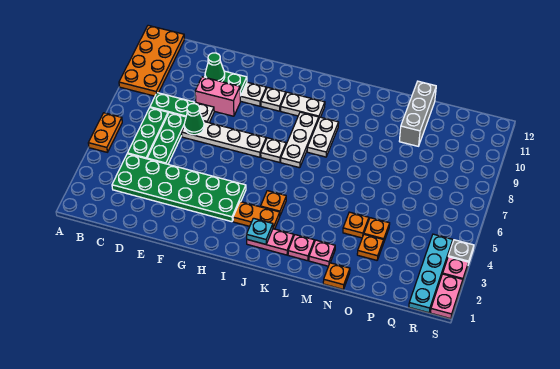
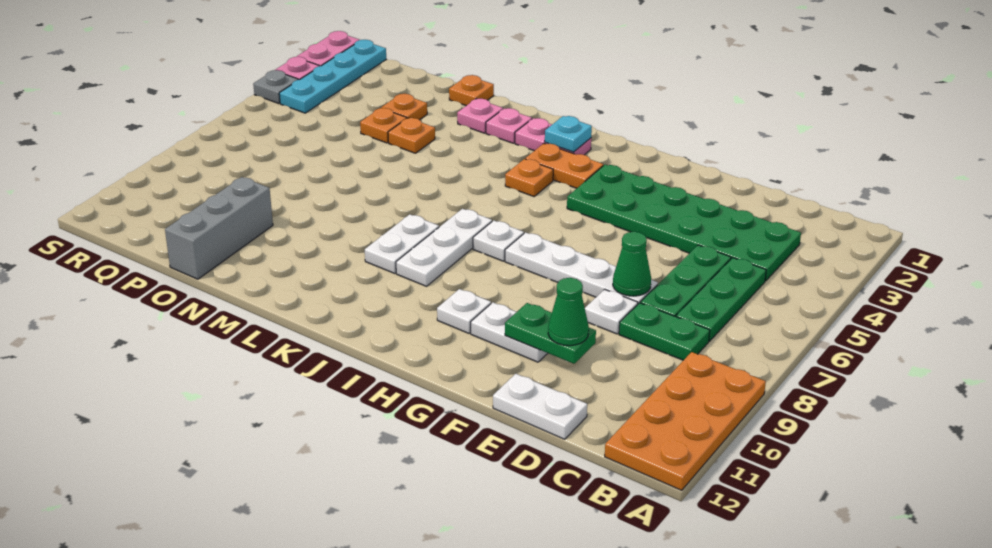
orange 1x2 plate [88,113,122,152] -> none
pink 1x2 brick [195,77,240,116] -> none
white 1x2 plate [281,92,325,118] -> white 1x2 plate moved to [493,374,587,439]

